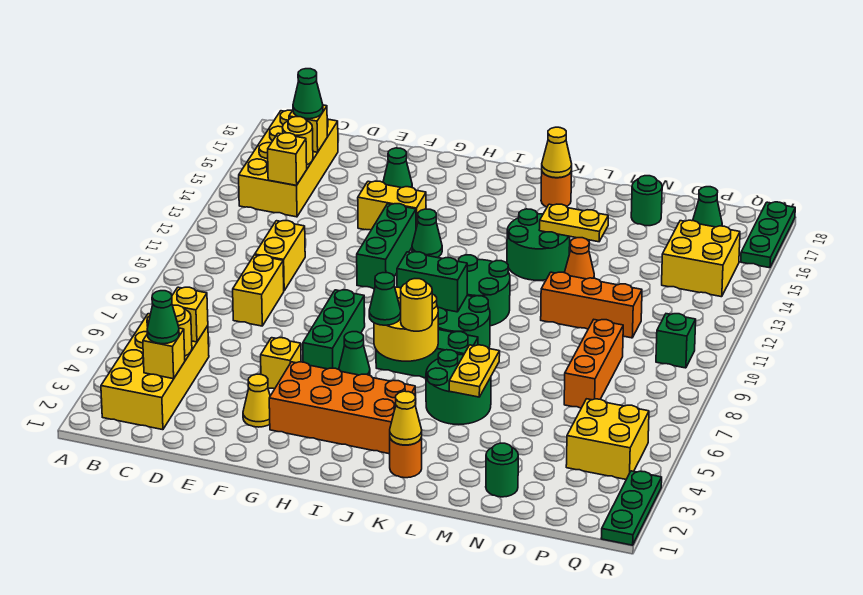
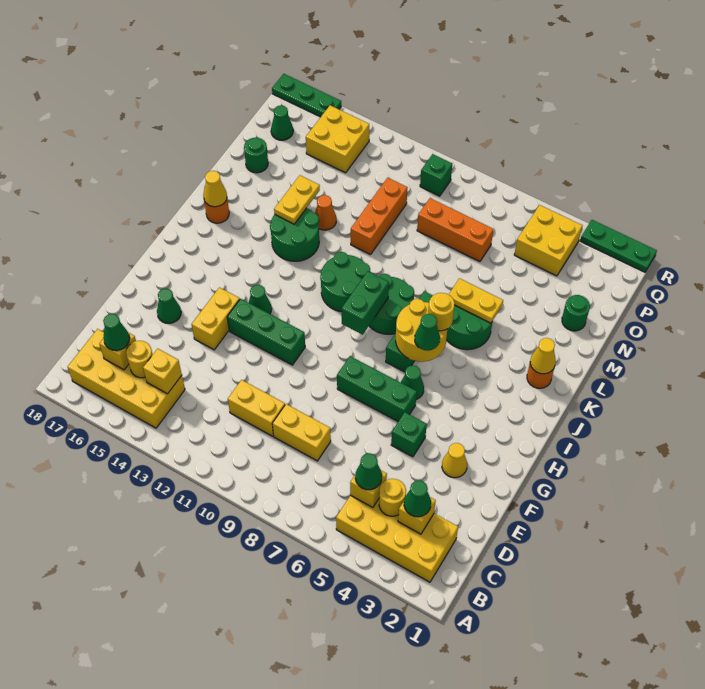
none -> green 1x1 cone [355,453,382,490]
yellow 1x1 brick [261,338,301,389] -> green 1x1 brick [391,412,427,457]
orange 2x4 brick [269,362,416,454] -> none

